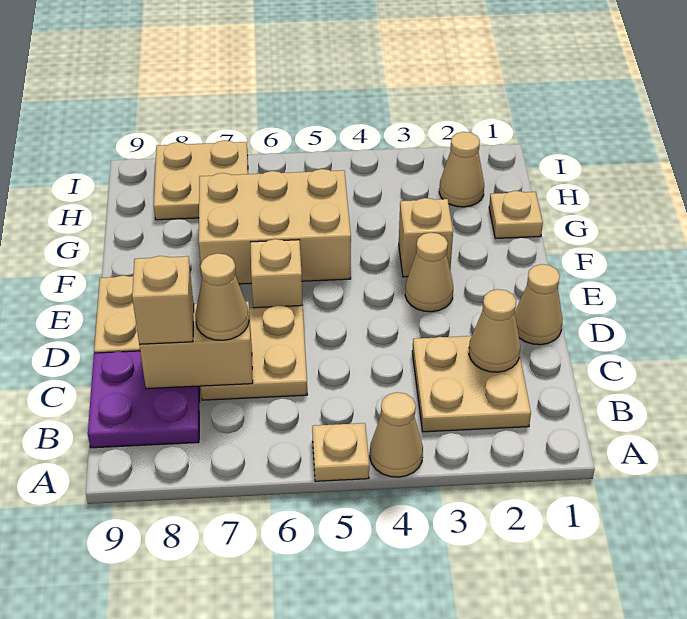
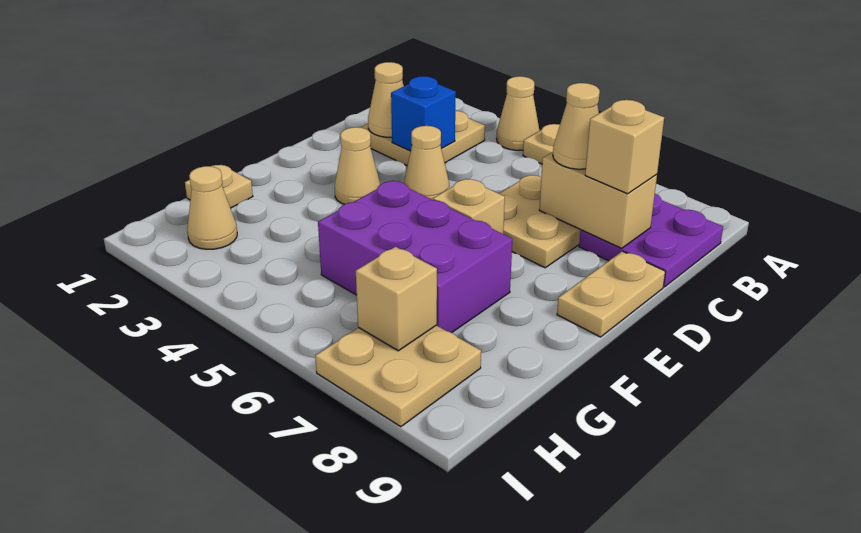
none -> blue 1x1 brick [391,76,456,151]
tan 1x1 cone [515,264,562,345] -> tan 1x1 cone moved to [404,126,449,200]
tan 1x1 brick [399,198,453,277] -> tan 1x1 brick moved to [356,247,437,351]
tan 2x3 brick [199,169,351,284] -> purple 2x3 brick [318,181,512,333]

